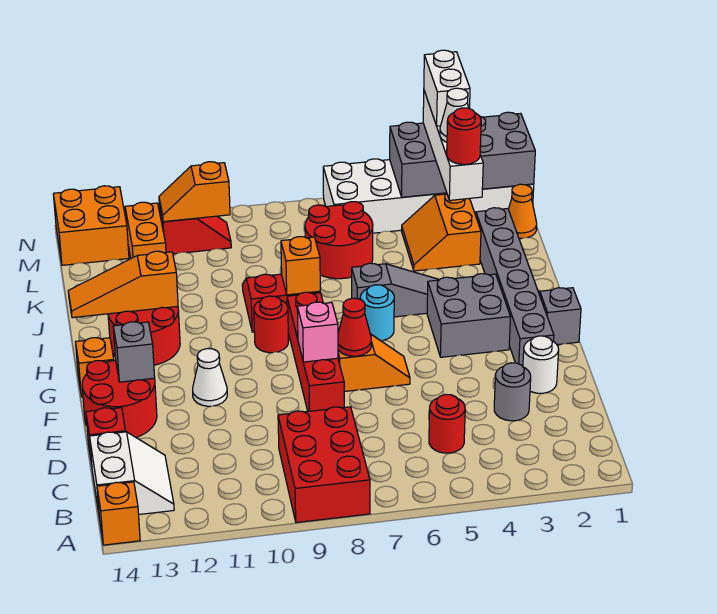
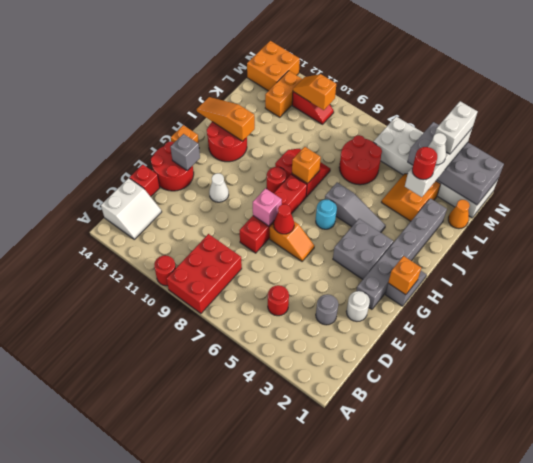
none -> red 1x1 round brick [154,256,176,286]
orange 1x1 brick [97,482,140,545] -> orange 1x1 brick moved to [388,256,421,295]

